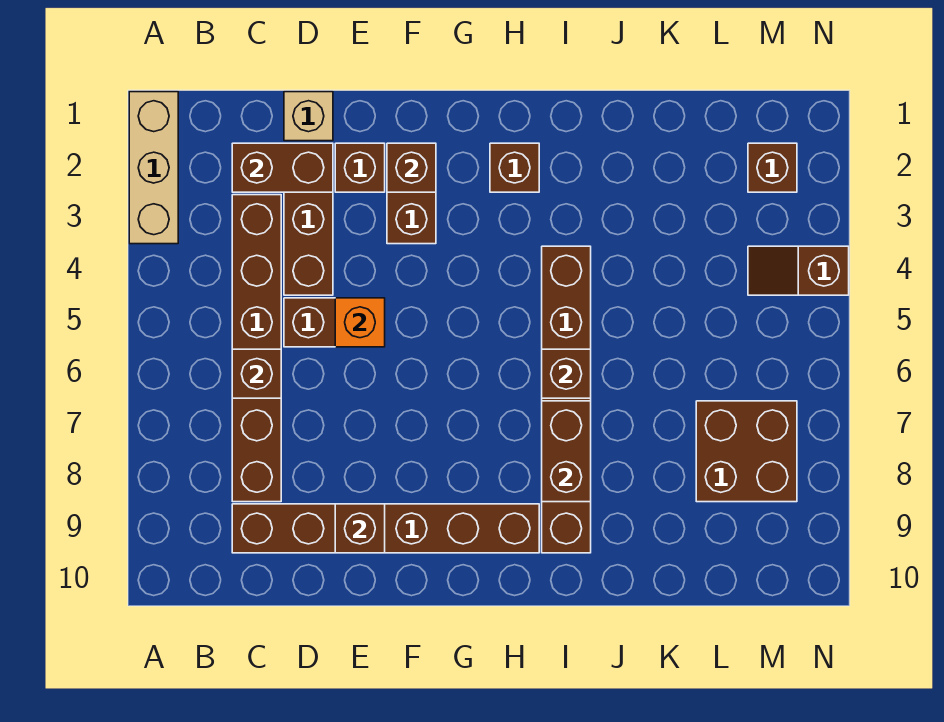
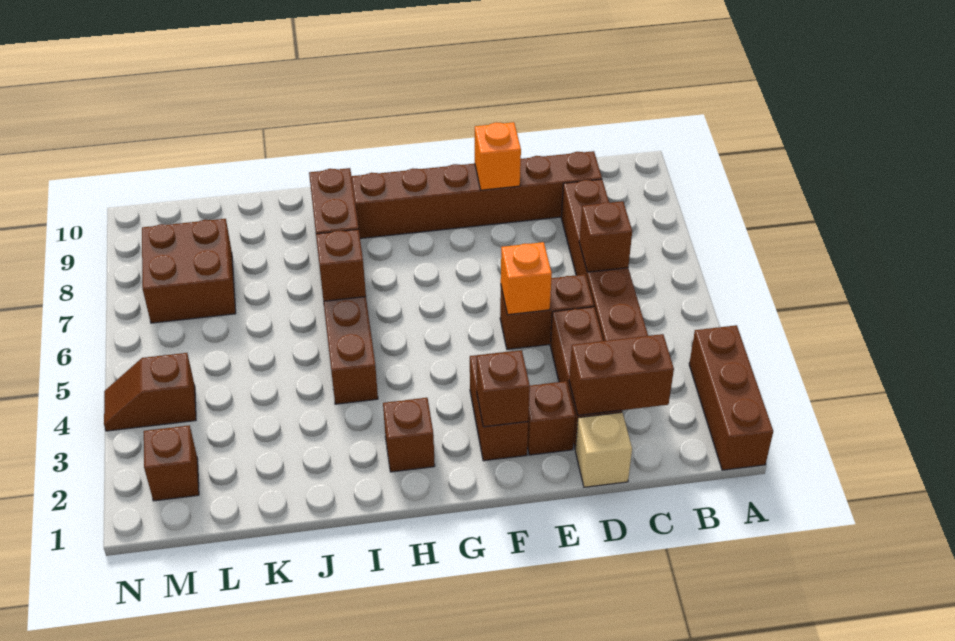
tan 1x3 brick [129,92,178,244] -> brown 1x3 brick [689,325,773,470]
brown 1x1 brick [335,504,385,553] -> orange 1x1 brick [475,122,521,190]
brown 1x2 slope [748,246,849,295] -> brown 1x2 slope turned to [104,353,196,431]

